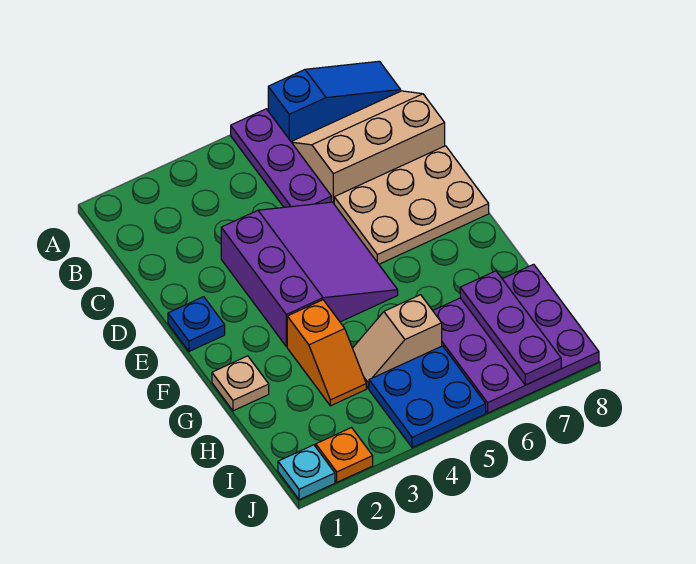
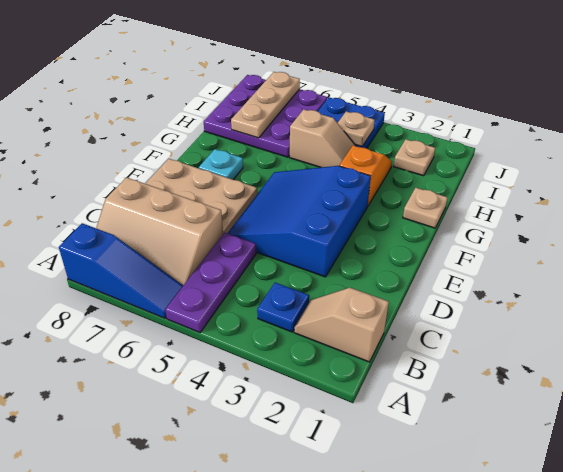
blue 1x3 slope [268,61,401,141] -> blue 1x3 slope turned to [59,223,183,318]
none -> tan 1x2 slope [294,288,389,362]
purple 3x3 slope [221,202,398,346] -> blue 3x3 slope [228,166,371,277]
blue 1x1 plate [168,297,225,351] -> blue 1x1 plate moved to [257,283,309,332]
purple 1x3 plate [460,271,561,385] -> tan 1x3 plate [231,72,300,138]
none -> tan 1x1 plate [394,139,435,176]
none -> tan 1x1 plate [338,111,375,147]
cyan 1x1 plate [278,445,335,500] -> cyan 1x1 plate moved to [199,149,243,180]
orange 1x1 plate [316,428,373,482] -> none

